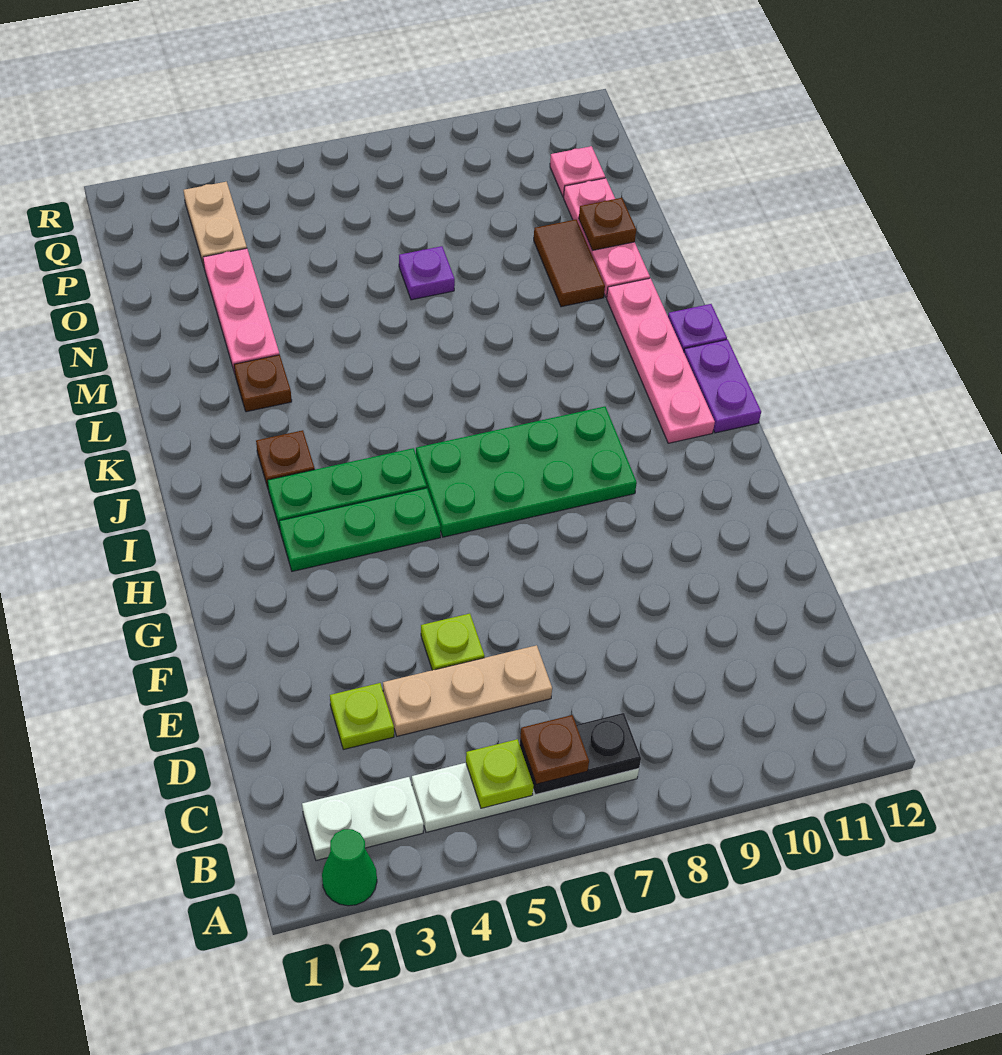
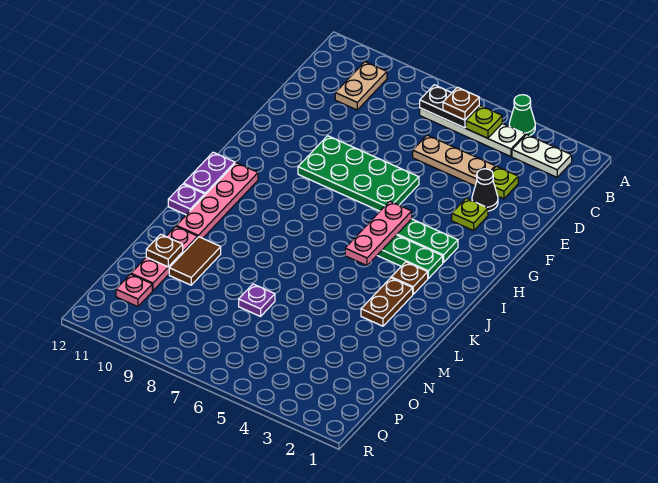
green 1x1 cone [322,829,377,906] -> green 1x1 cone moved to [509,95,535,136]
none -> black 1x1 cone [472,169,498,211]
lime 1x1 plate [421,614,484,670] -> lime 1x1 plate moved to [452,198,488,231]
green 2x4 plate [416,407,637,537] -> green 2x4 plate moved to [298,136,419,211]
brown 1x1 plate [234,355,292,412] -> brown 1x2 plate [361,278,413,326]
pink 1x3 plate [203,248,279,373] -> pink 1x3 plate moved to [345,201,412,265]
tan 1x2 plate [184,182,247,266] -> tan 1x2 plate moved to [335,62,387,110]

